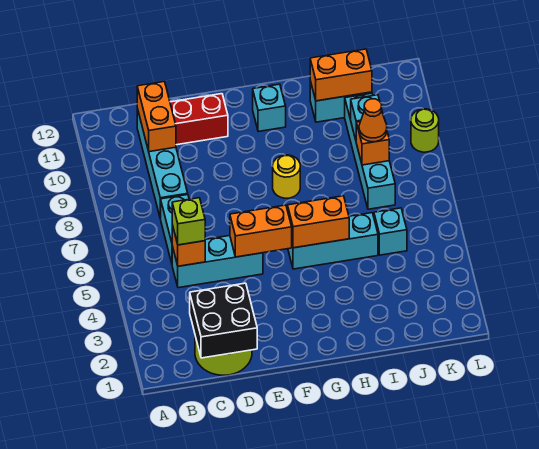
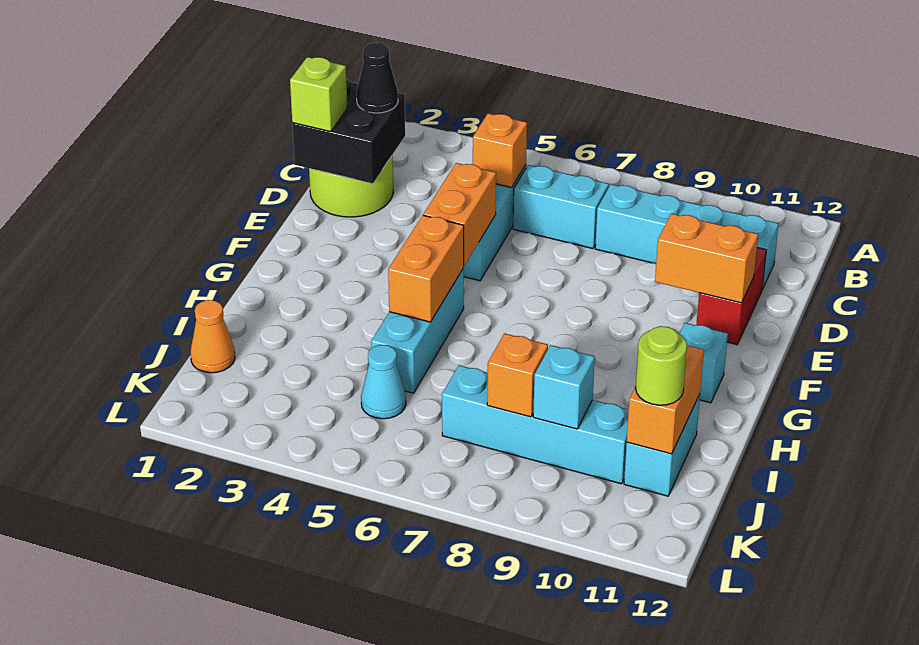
none -> black 1x1 cone [357,43,398,113]
lime 1x1 brick [172,198,205,245] -> lime 1x1 brick moved to [290,57,347,132]
orange 1x2 brick [137,82,176,152] -> orange 1x2 brick moved to [655,214,758,303]
yellow 1x1 round brick [273,155,300,198] -> none
cyan 1x1 brick [374,208,407,255] -> cyan 1x1 cone [361,345,406,419]
orange 1x1 cone [359,99,387,142] -> orange 1x1 cone moved to [191,300,235,373]
lime 1x1 round brick [411,109,439,152] -> lime 1x1 round brick moved to [636,326,687,405]

